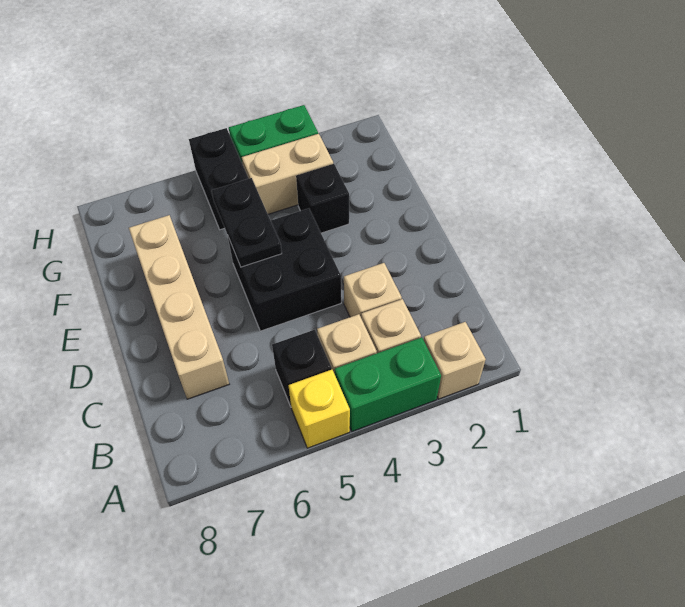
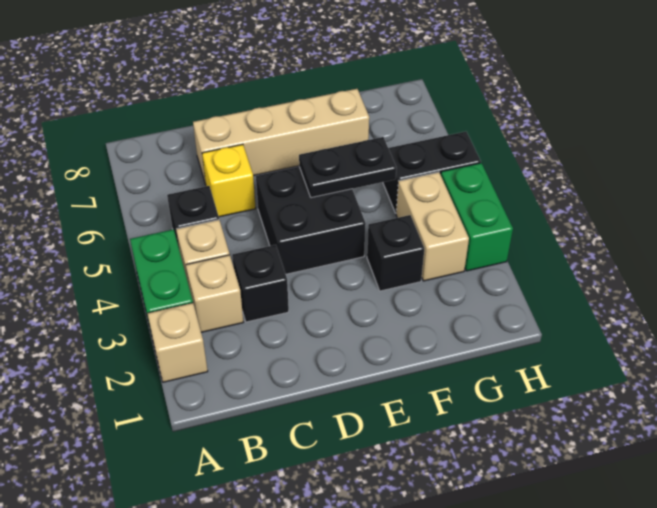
yellow 1x1 brick [288,370,350,448] -> yellow 1x1 brick moved to [202,144,256,217]
tan 1x1 brick [344,263,402,317] -> black 1x1 brick [232,245,289,322]

